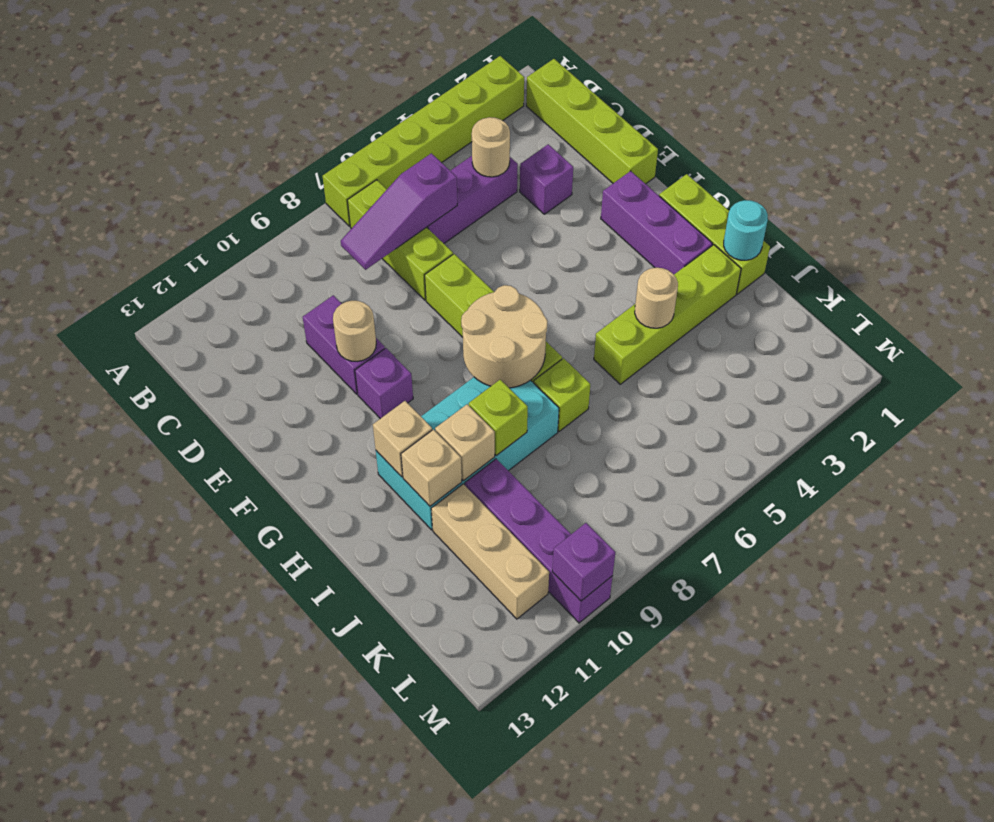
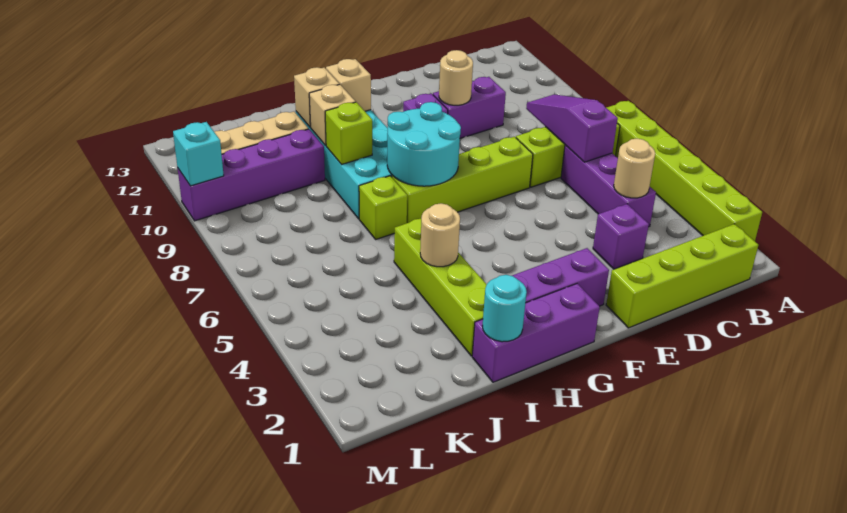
lime 1x3 brick [659,174,770,294] -> purple 1x3 brick [472,284,600,382]
tan 2x2 round brick [461,285,547,388] -> cyan 2x2 round brick [387,102,461,186]
purple 1x1 brick [552,523,615,601] -> cyan 1x1 brick [173,122,224,186]

